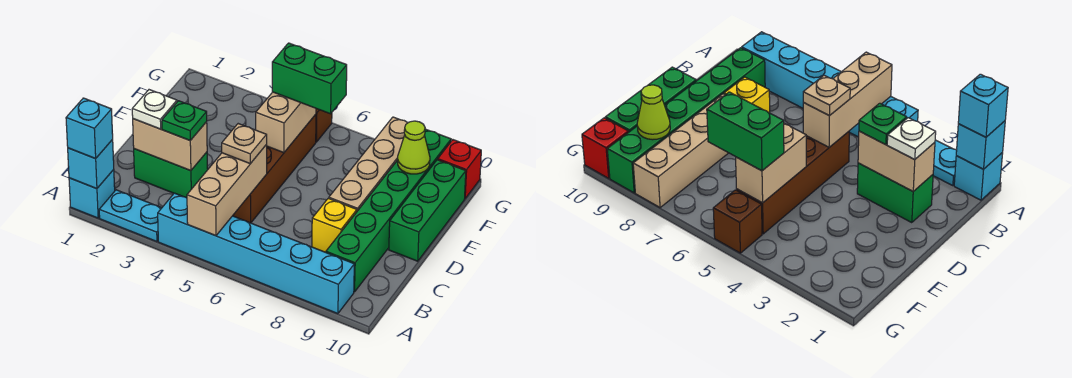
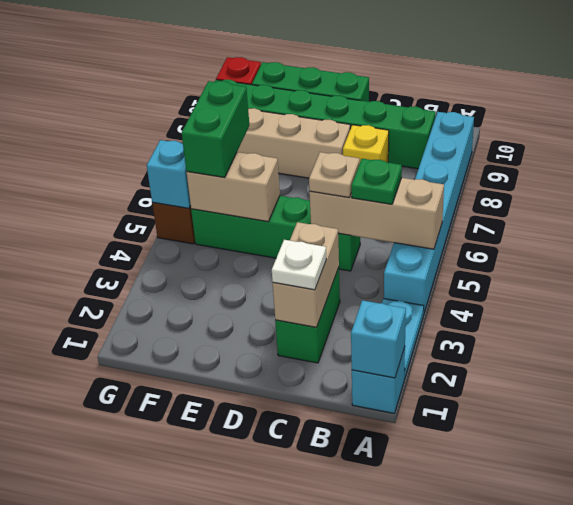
cyan 1x1 brick [66,98,113,159] -> cyan 1x1 brick moved to [147,140,191,208]
green 1x1 plate [162,101,207,140] -> green 1x1 plate moved to [351,159,402,204]
brown 1x4 brick [233,114,316,223] -> green 1x4 brick [191,196,360,271]
lime 1x1 cone [398,121,430,174] -> none

